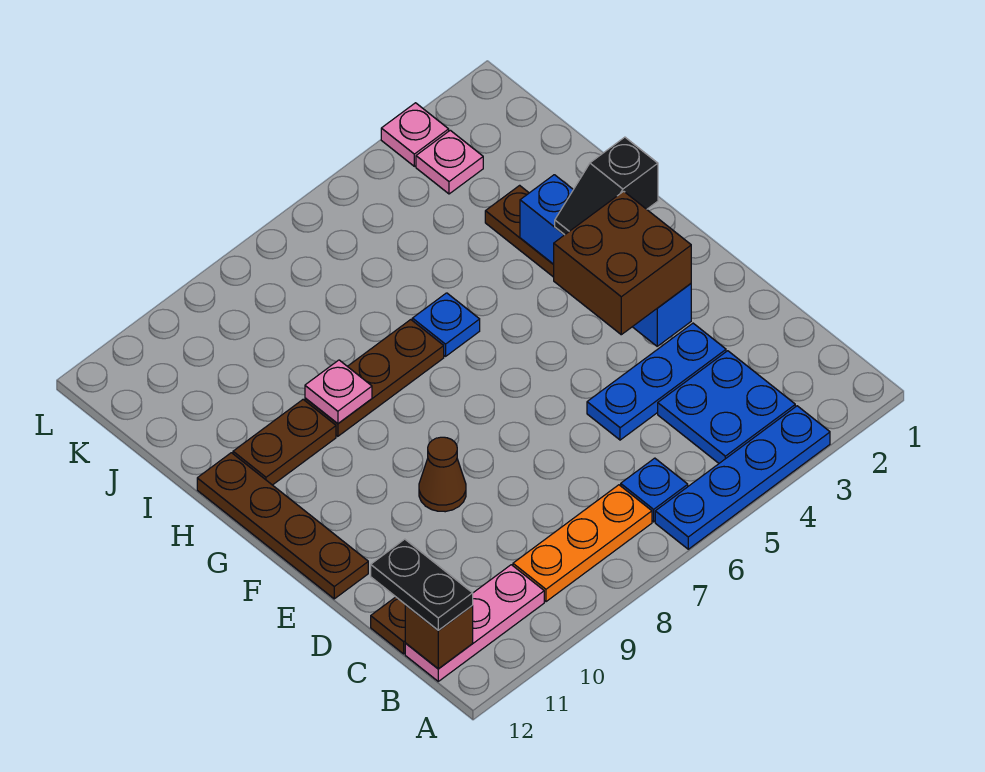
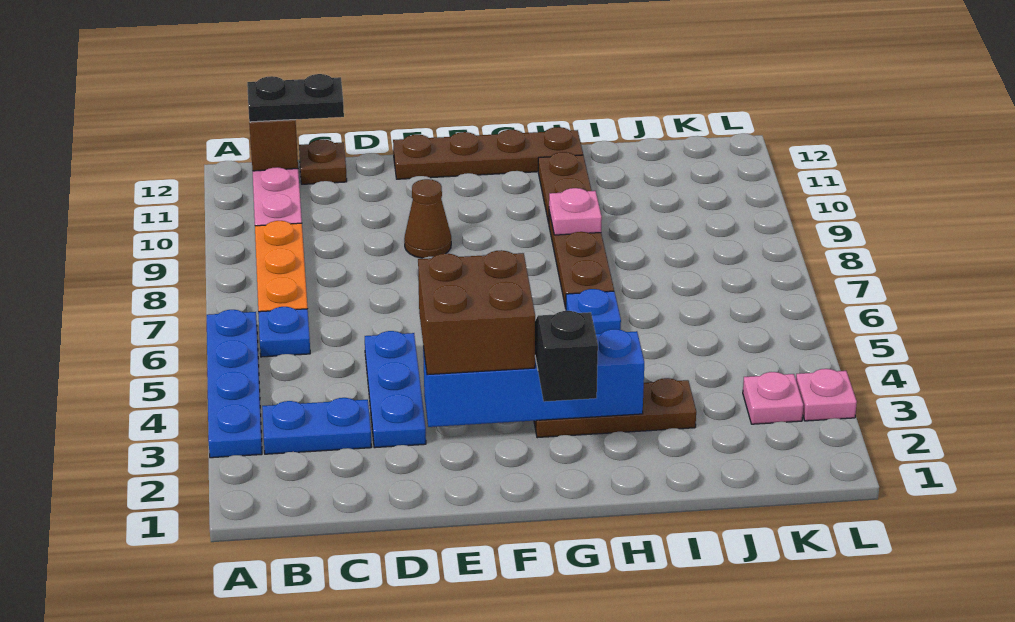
blue 2x2 plate [658,351,795,463] -> blue 1x2 plate [262,398,371,454]

